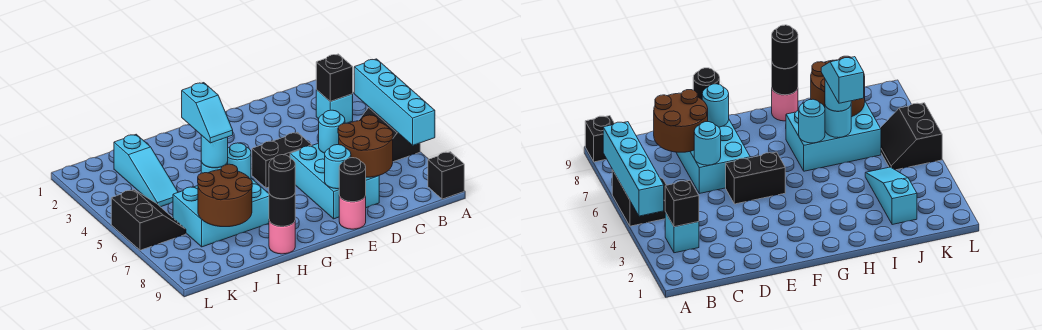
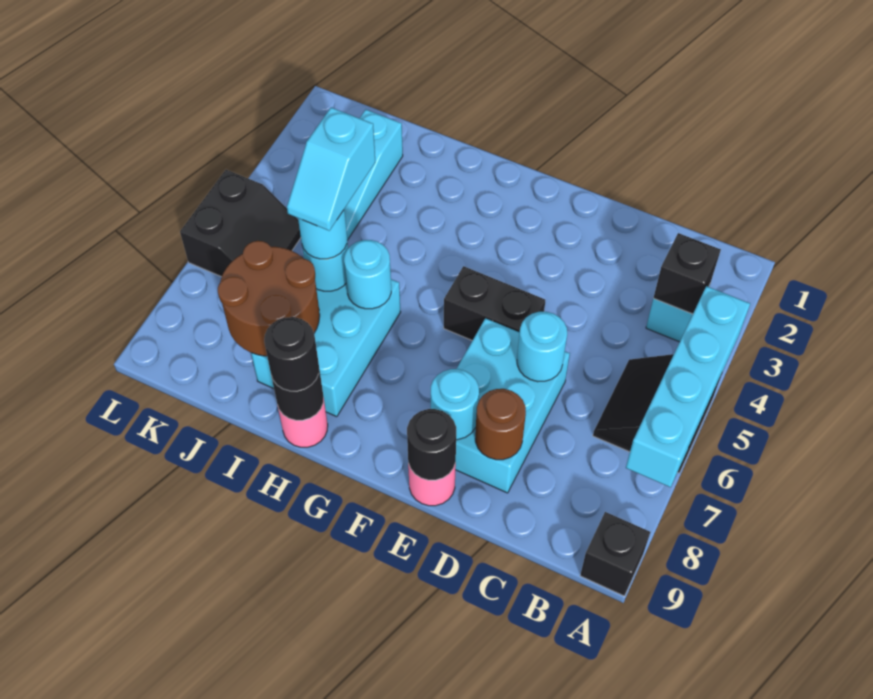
brown 2x2 round brick [338,115,393,177] -> brown 1x1 round brick [475,389,526,460]
cyan 2x3 brick [173,178,269,247] -> cyan 2x3 brick turned to [251,279,401,417]

